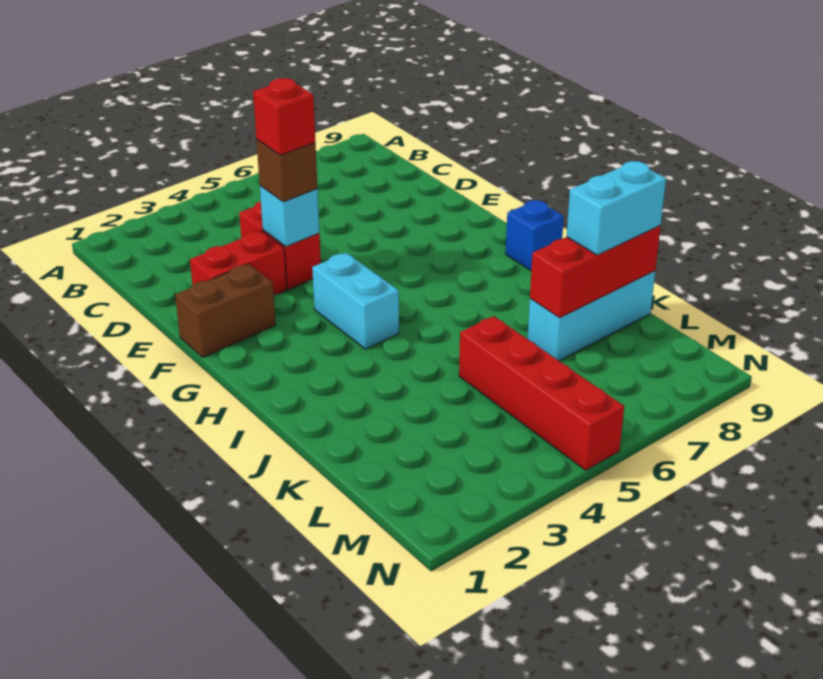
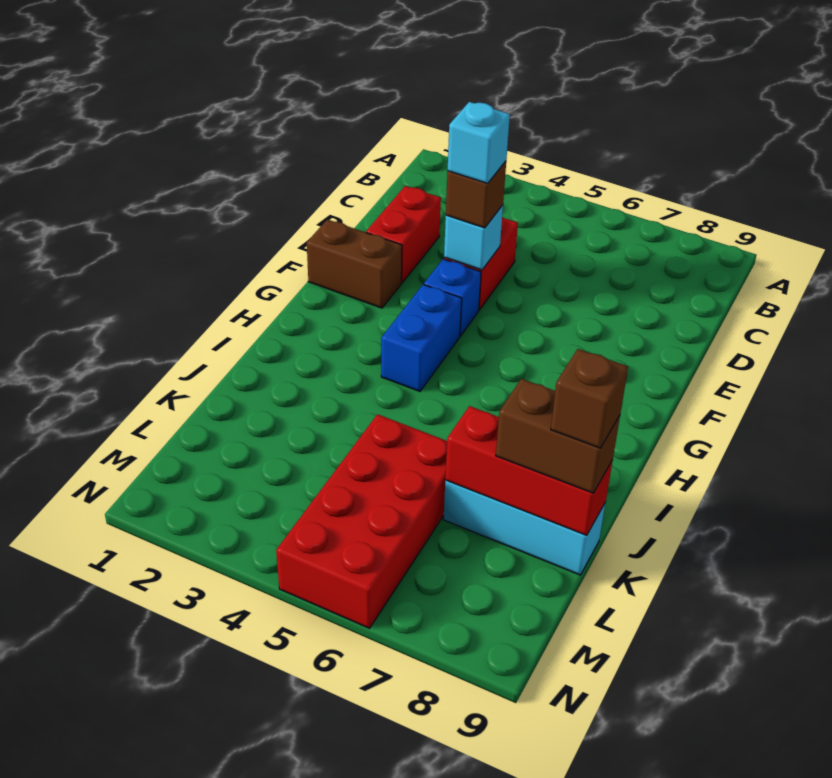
red 1x2 brick [190,231,287,295] -> red 1x2 brick turned to [366,186,441,283]
red 1x1 brick [253,78,315,155] -> cyan 1x1 brick [448,102,510,183]
cyan 1x2 brick [312,253,399,349] -> blue 1x2 brick [381,285,462,391]
blue 1x1 brick [506,200,564,271] -> blue 1x1 brick moved to [424,259,481,336]
red 1x4 brick [459,316,624,470] -> red 2x4 brick [276,414,447,628]
cyan 1x2 brick [566,161,666,255] -> brown 1x2 brick [496,379,620,493]
none -> brown 1x1 brick [551,349,628,448]

